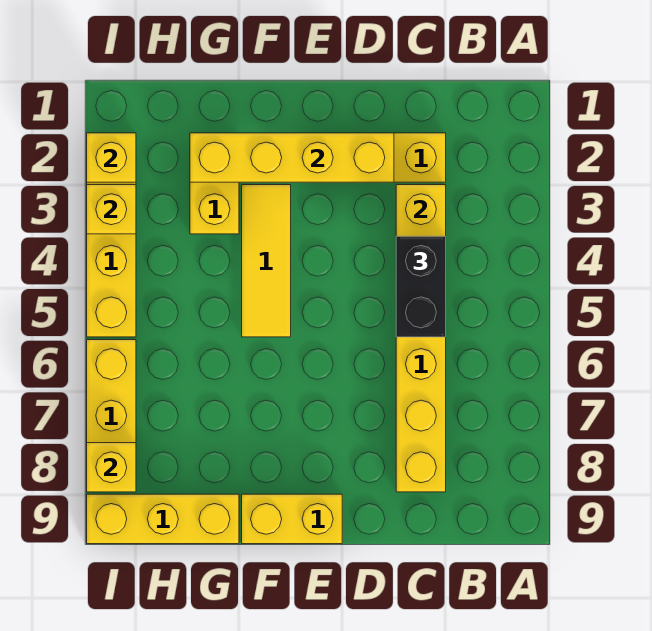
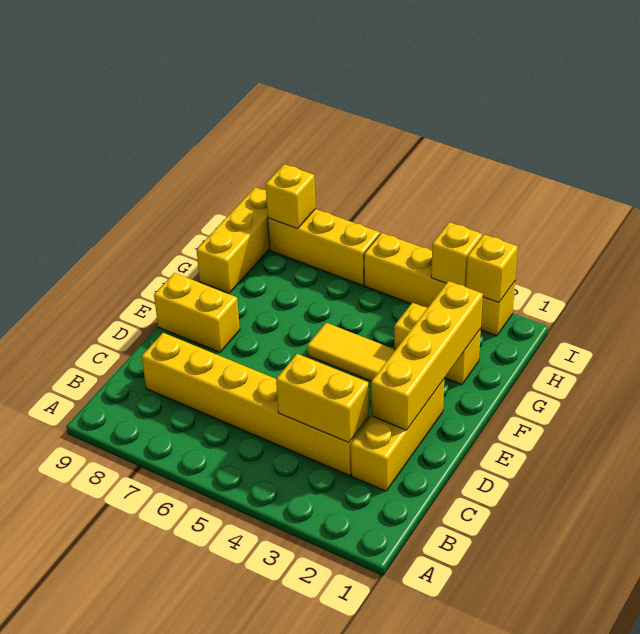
black 1x2 brick [396,236,446,337] -> none
yellow 1x2 brick [242,494,342,544] -> yellow 1x2 brick turned to [154,273,240,352]

